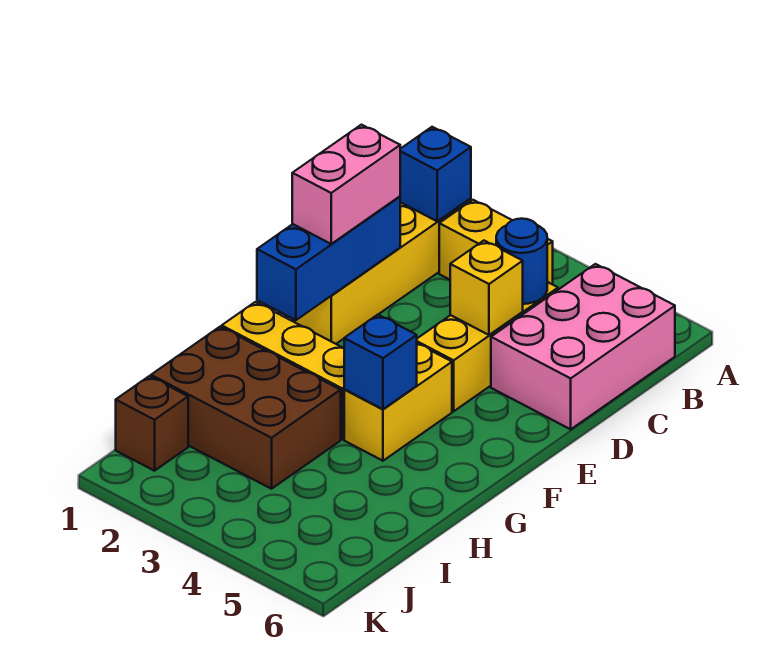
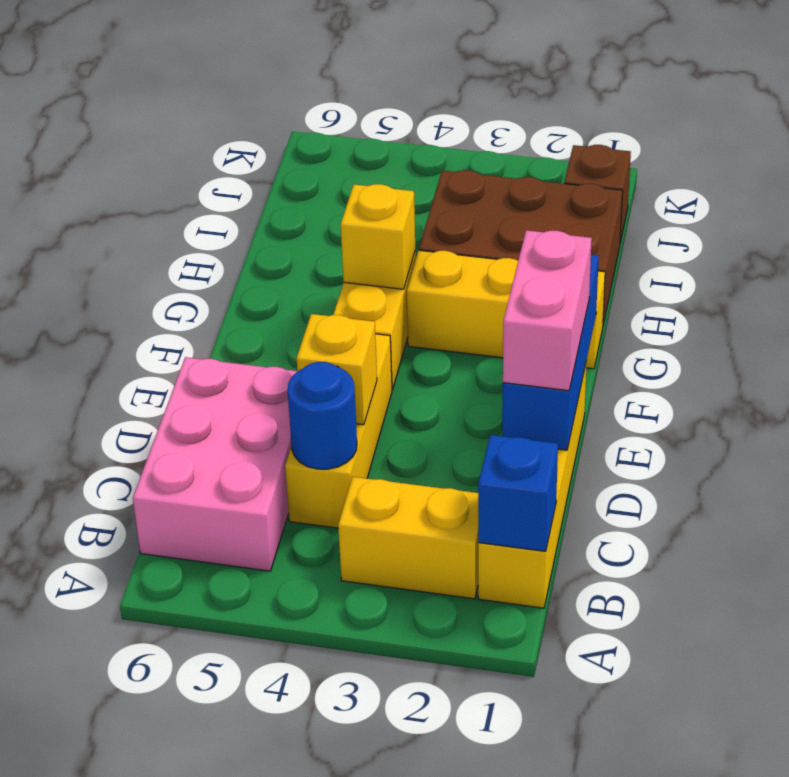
blue 1x1 brick [344,315,417,409] -> yellow 1x1 brick [341,184,415,289]

